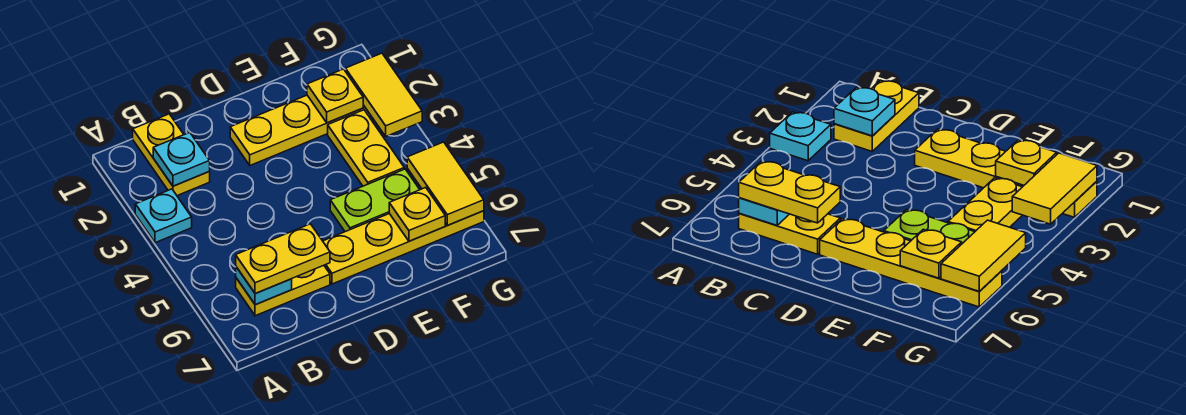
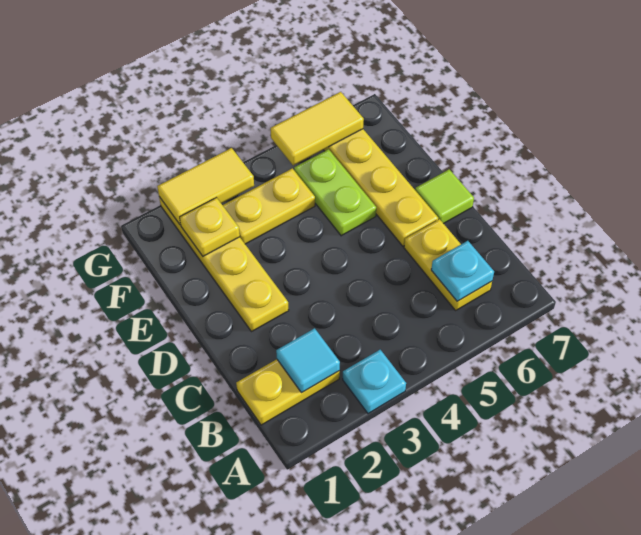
cyan 1x1 plate [153,132,210,186] -> cyan 1x1 tile [276,328,340,393]
yellow 1x2 plate [236,224,330,294] -> none
none -> lime 1x1 tile [415,169,474,224]
yellow 1x1 plate [389,188,445,241] -> none

